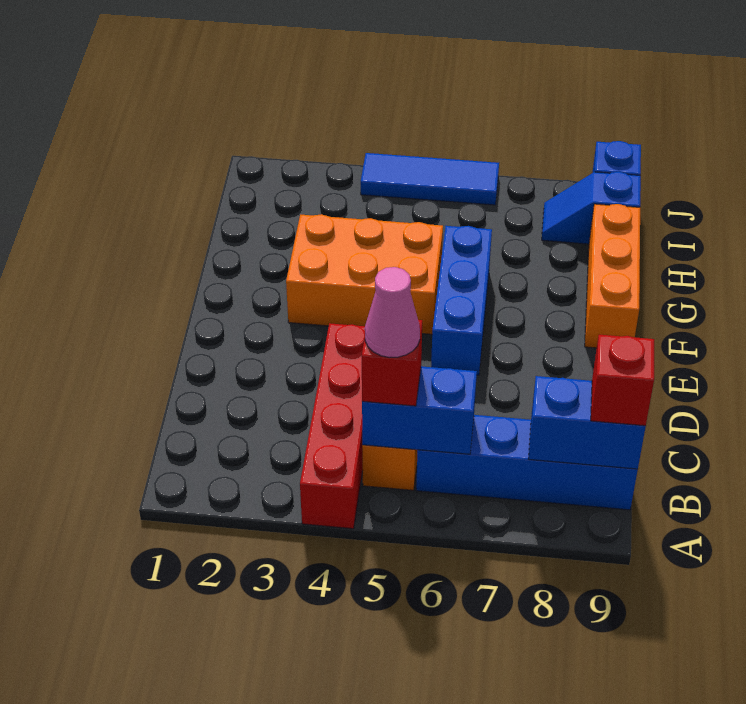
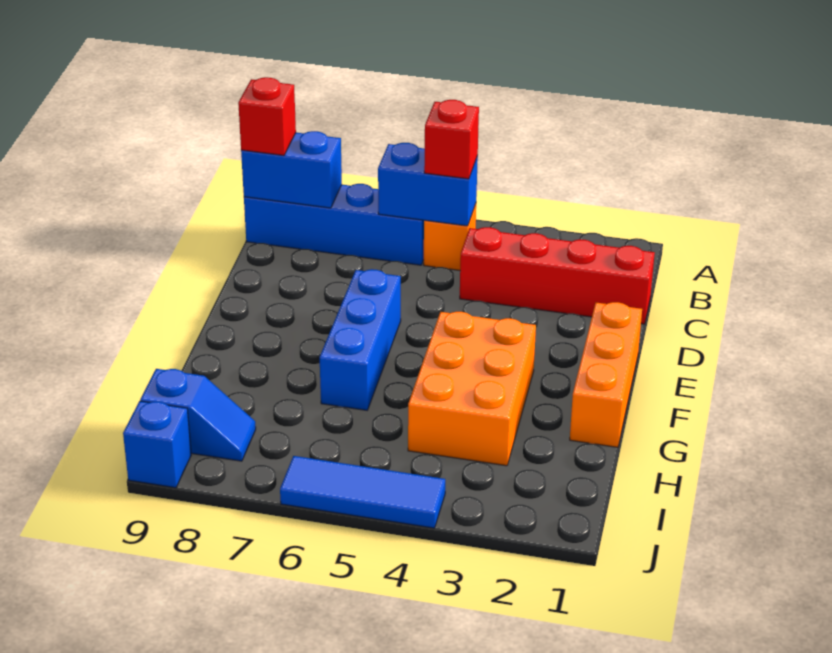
red 1x4 brick [300,323,365,529] -> red 1x4 brick turned to [460,227,655,324]
pink 1x1 cone [365,267,420,358] -> none
orange 2x3 brick [286,214,443,334] -> orange 2x3 brick turned to [408,312,536,466]
orange 1x3 brick [585,204,640,348] -> orange 1x3 brick moved to [570,302,642,447]

